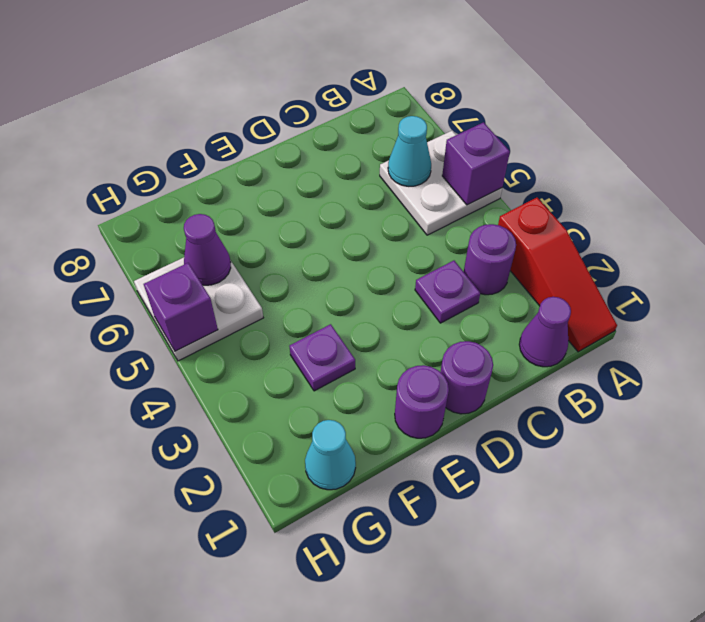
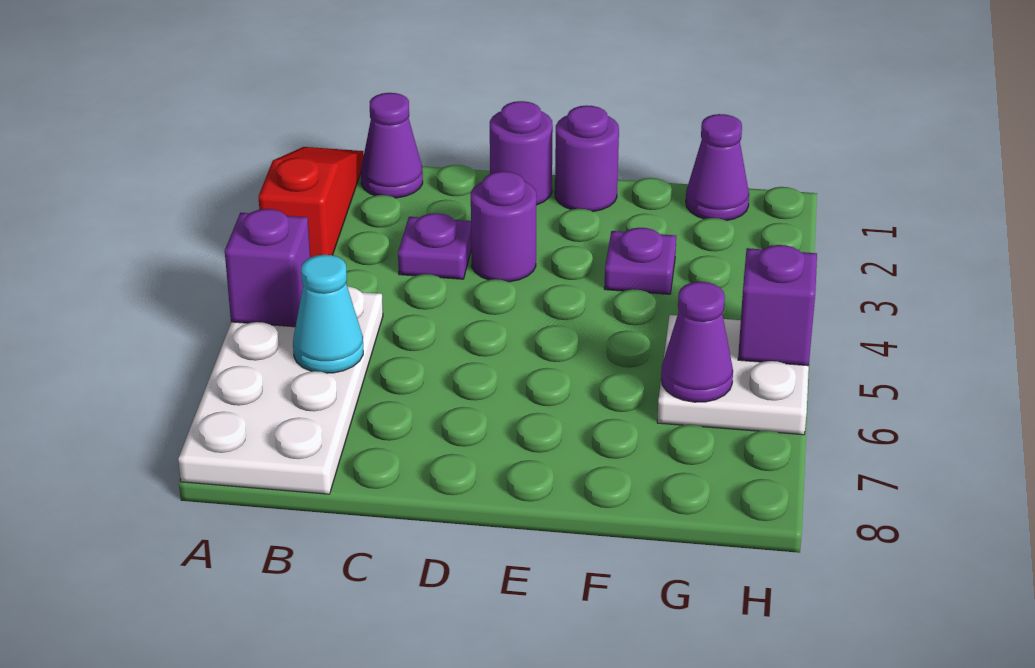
white 2x2 plate [380,131,502,235] -> white 2x4 plate [178,286,383,494]
purple 1x1 round brick [464,224,516,295] -> purple 1x1 round brick moved to [471,171,537,282]
cyan 1x1 cone [305,420,356,490] -> purple 1x1 cone [686,114,749,221]

